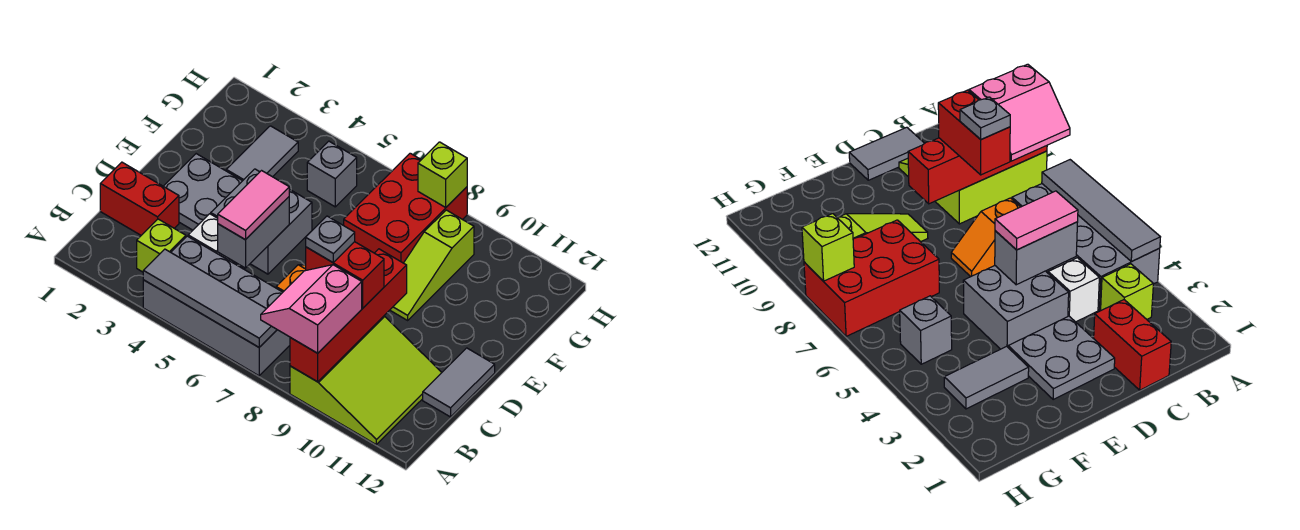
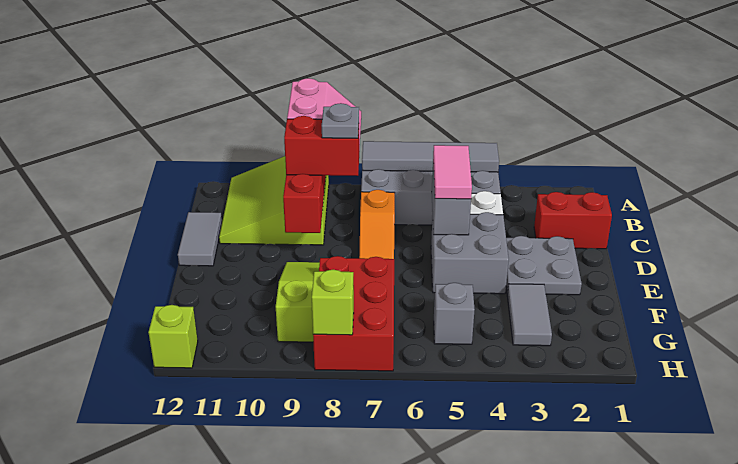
lime 1x1 brick [137,219,186,272] -> lime 1x1 brick moved to [149,305,198,368]

